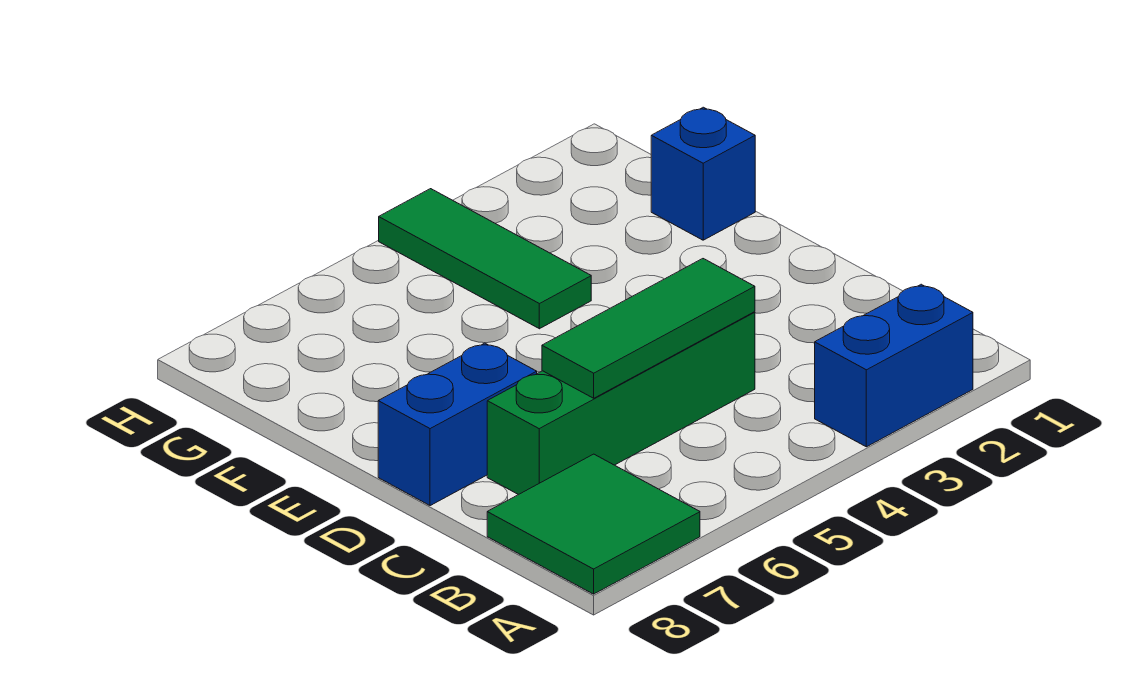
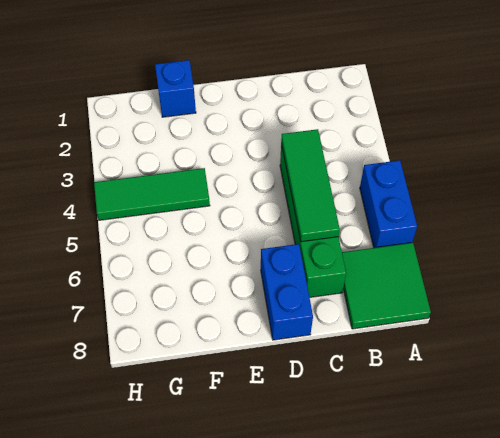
blue 1x2 brick [815,284,973,447] -> blue 1x2 brick moved to [360,160,417,248]

